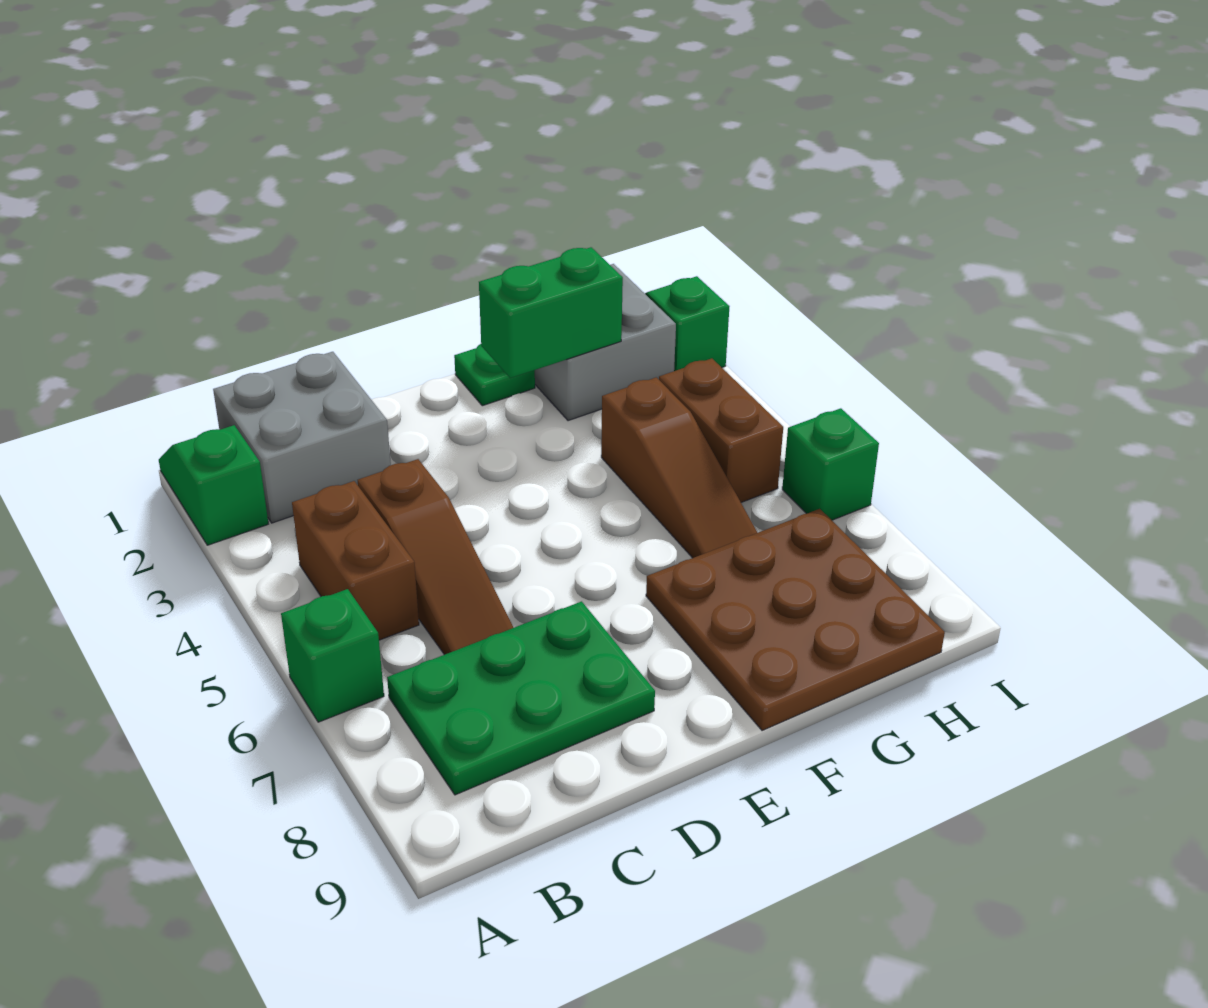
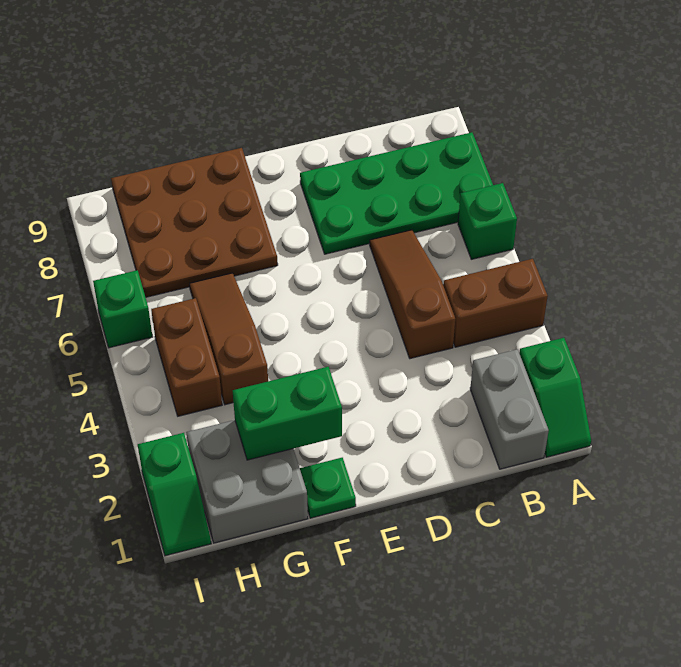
grey 2x2 brick [213,352,391,523] -> grey 1x2 brick [470,349,549,469]
brown 1x2 brick [292,481,419,640] -> brown 1x2 brick turned to [443,259,548,347]
green 2x3 plate [387,601,655,795] -> green 2x4 plate [300,132,493,254]

